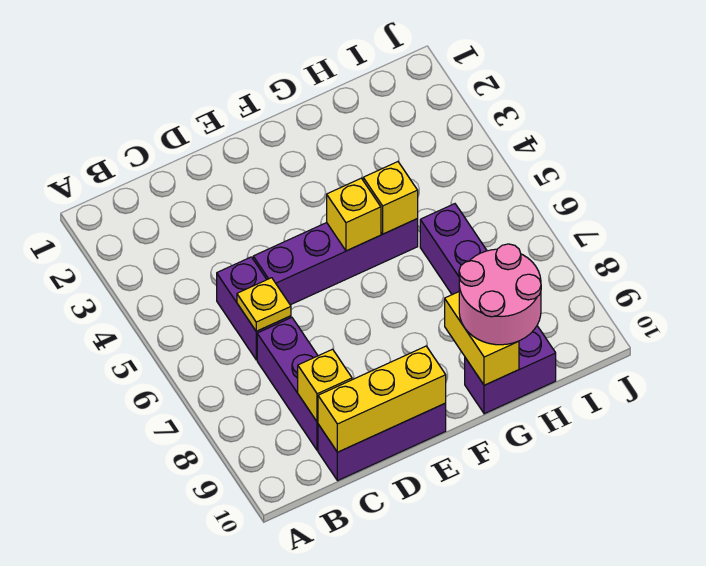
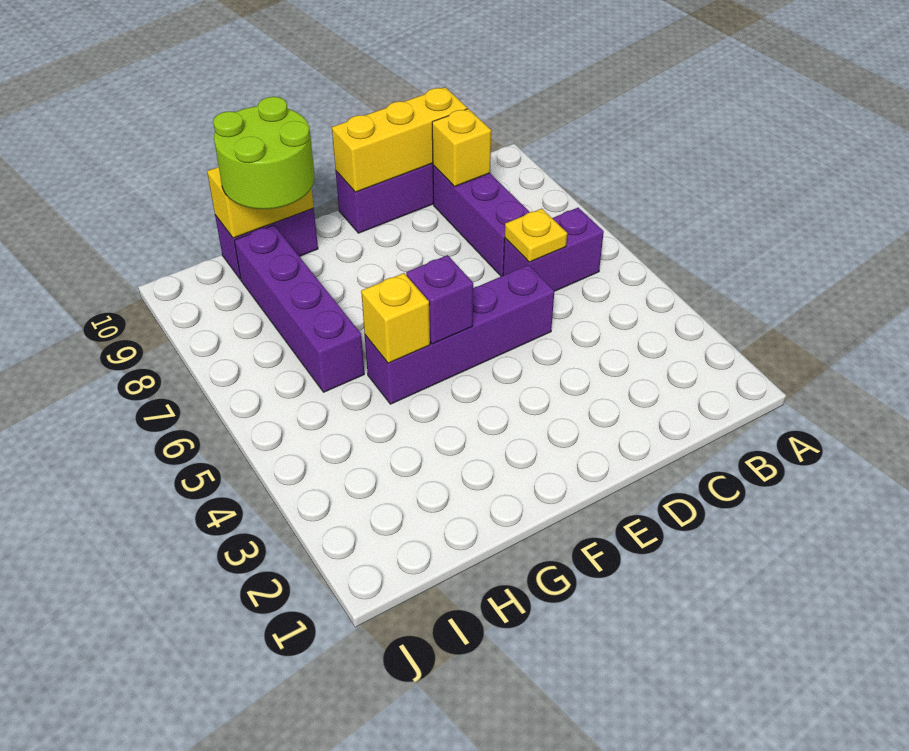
purple 1x2 brick [217,257,291,360] -> purple 1x2 brick turned to [503,208,604,291]
yellow 1x1 brick [327,178,381,251] -> purple 1x1 brick [406,255,473,344]
yellow 1x2 brick [445,292,519,385] -> yellow 1x2 brick turned to [207,167,314,238]
pink 2x2 round brick [459,244,541,345] -> lime 2x2 round brick [213,97,315,209]

